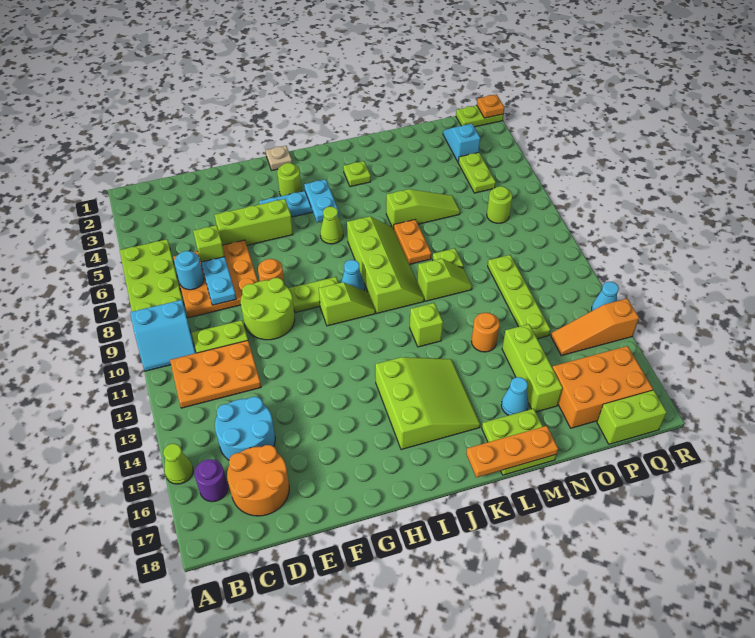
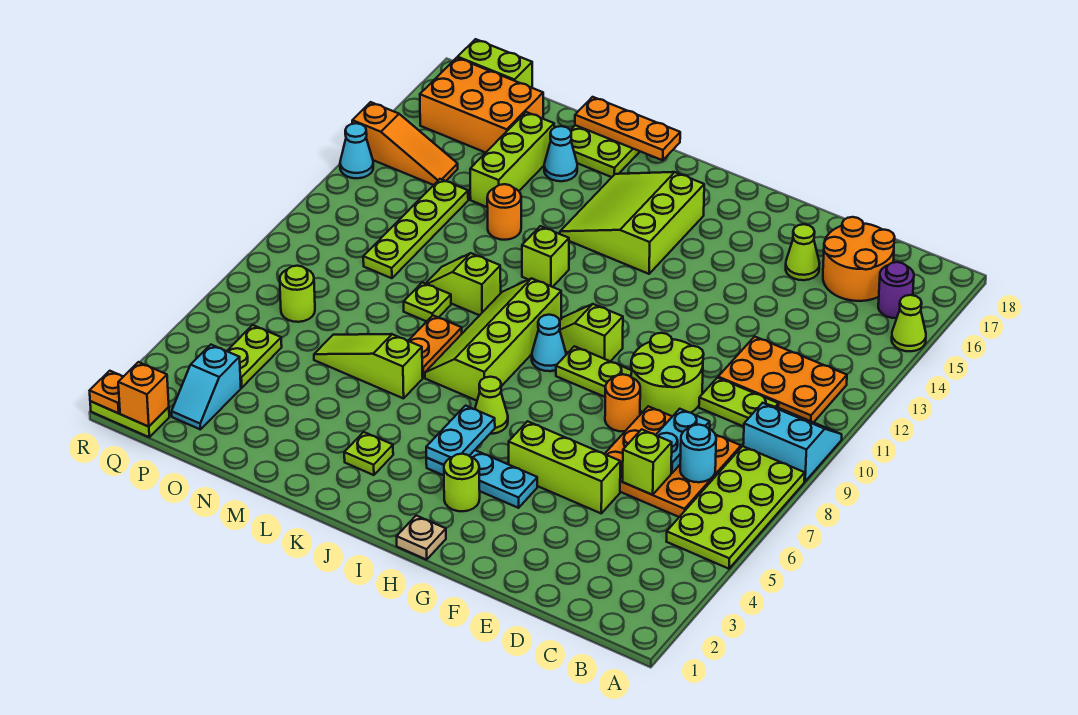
cyan 2x2 round brick [215,397,275,460] -> none
none -> lime 1x1 cone [786,224,819,280]
none -> orange 1x1 brick [118,362,169,427]

